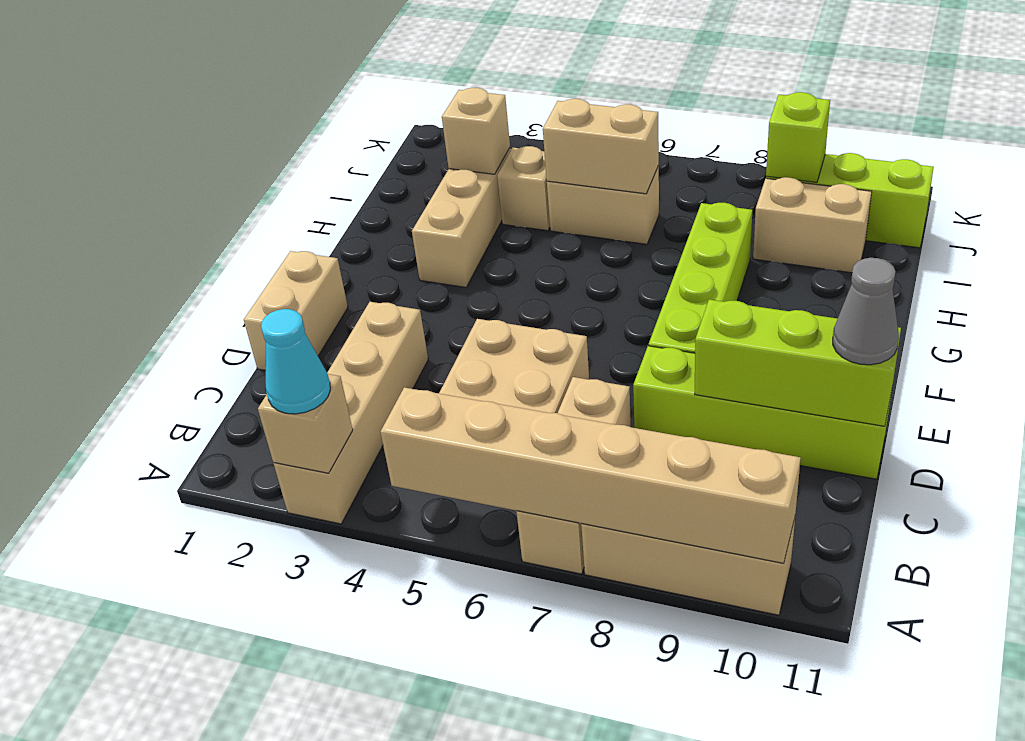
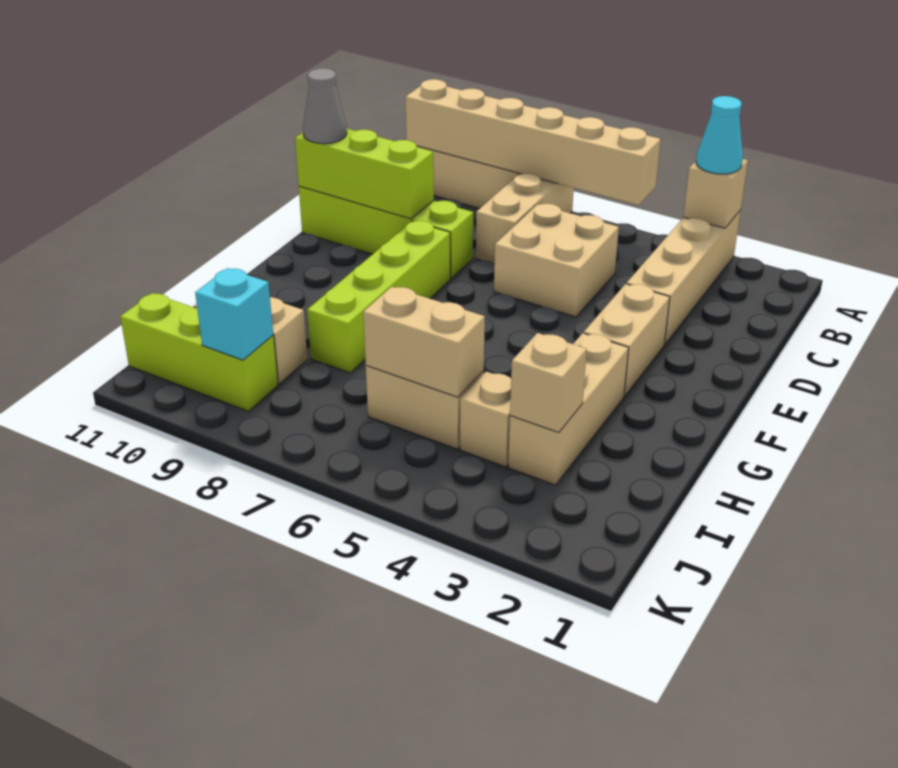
tan 1x2 brick [244,251,348,370] -> tan 1x2 brick moved to [584,284,670,396]
lime 1x1 brick [766,92,830,182] -> cyan 1x1 brick [195,268,273,360]

